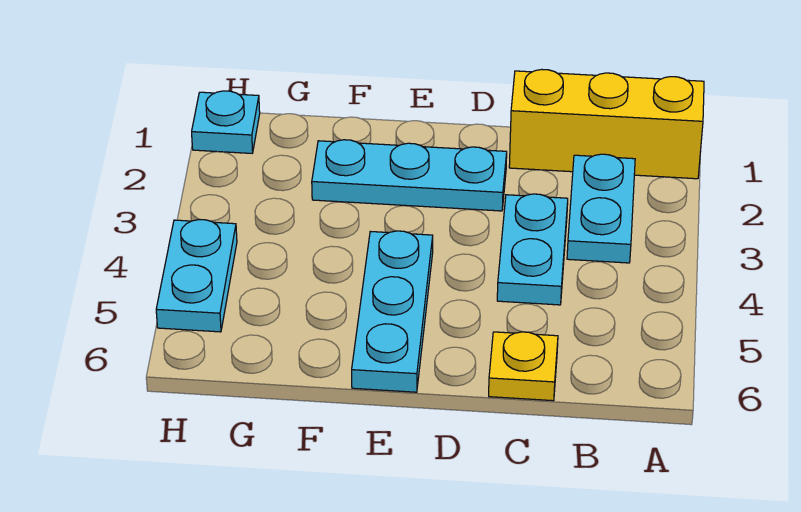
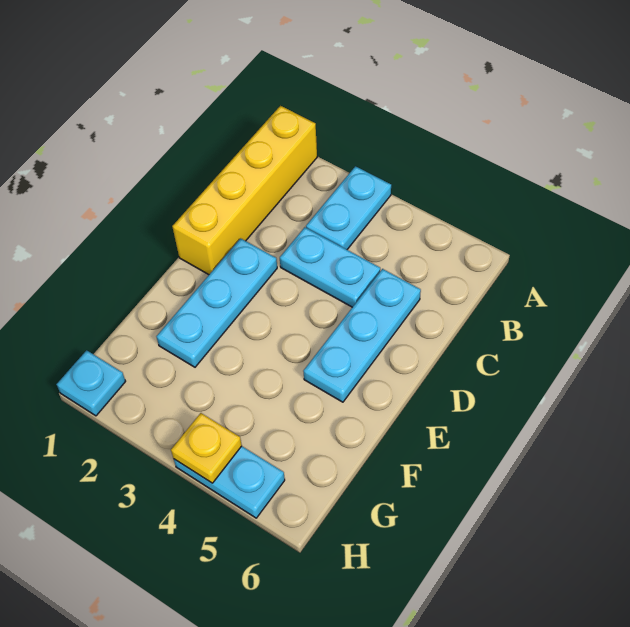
yellow 1x3 brick [509,70,704,179] -> yellow 1x4 brick [172,106,317,275]
cyan 1x2 plate [567,154,635,263] -> cyan 1x2 plate turned to [306,166,391,249]
yellow 1x1 plate [489,332,558,401] -> yellow 1x1 plate moved to [171,413,242,483]
cyan 1x3 plate [352,231,433,392] -> cyan 1x3 plate turned to [303,269,421,402]

